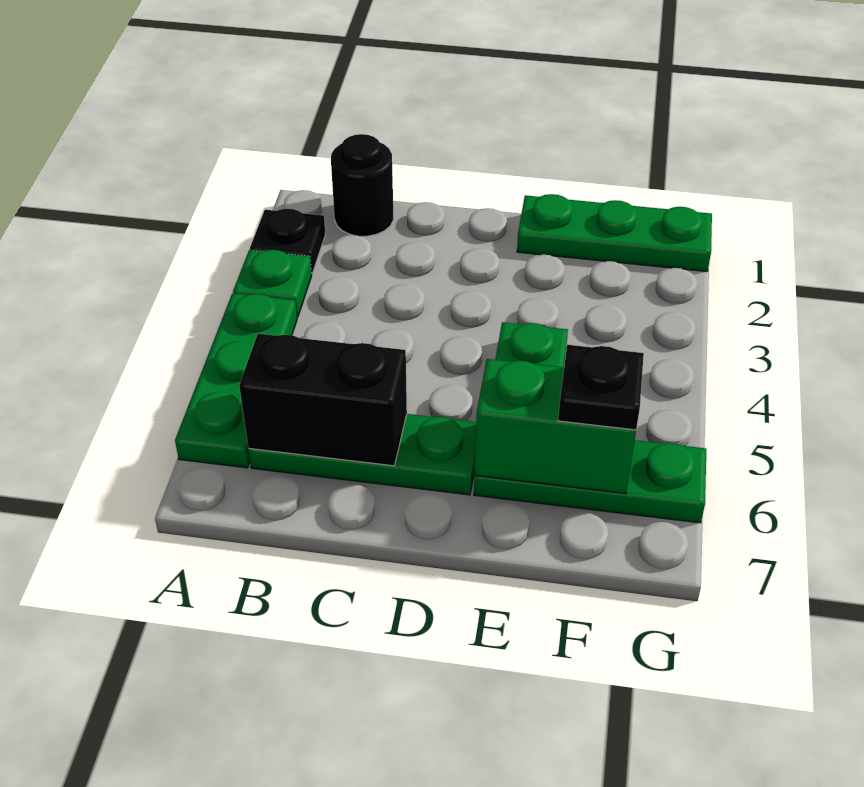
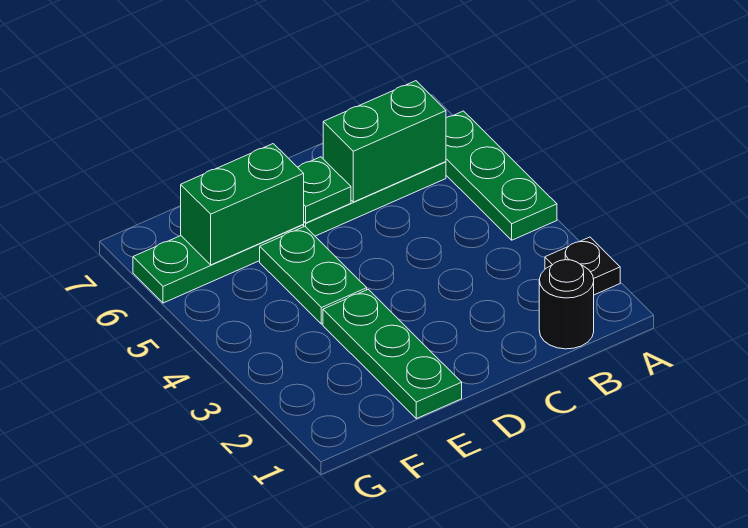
green 1x1 plate [233,250,312,317] -> green 1x1 plate moved to [298,157,351,223]
black 1x2 brick [239,334,407,466] -> green 1x2 brick [323,81,446,202]
green 1x3 plate [517,194,712,272] -> green 1x3 plate turned to [323,289,462,419]
black 1x1 plate [558,345,644,430] -> none

